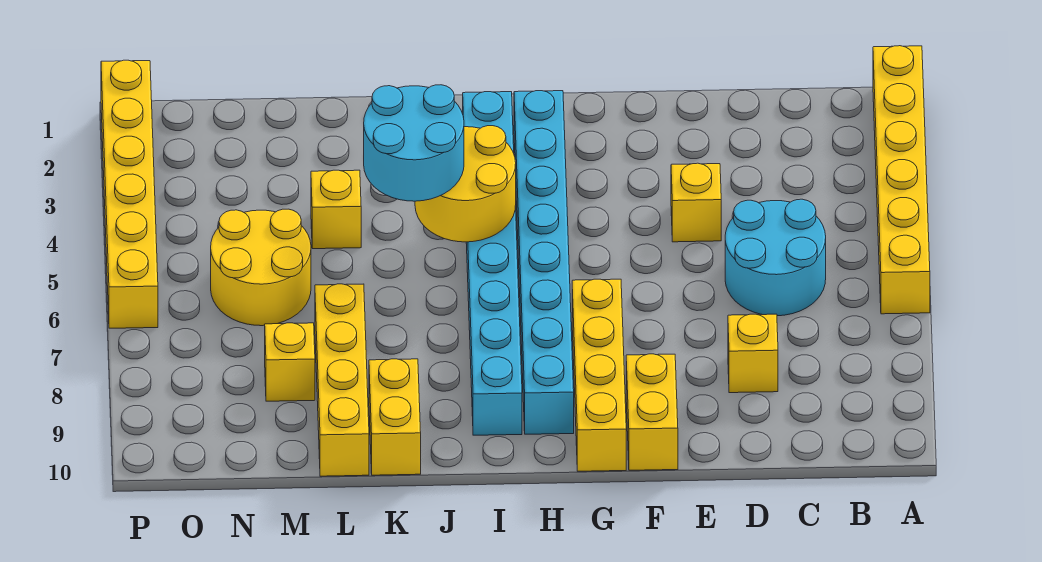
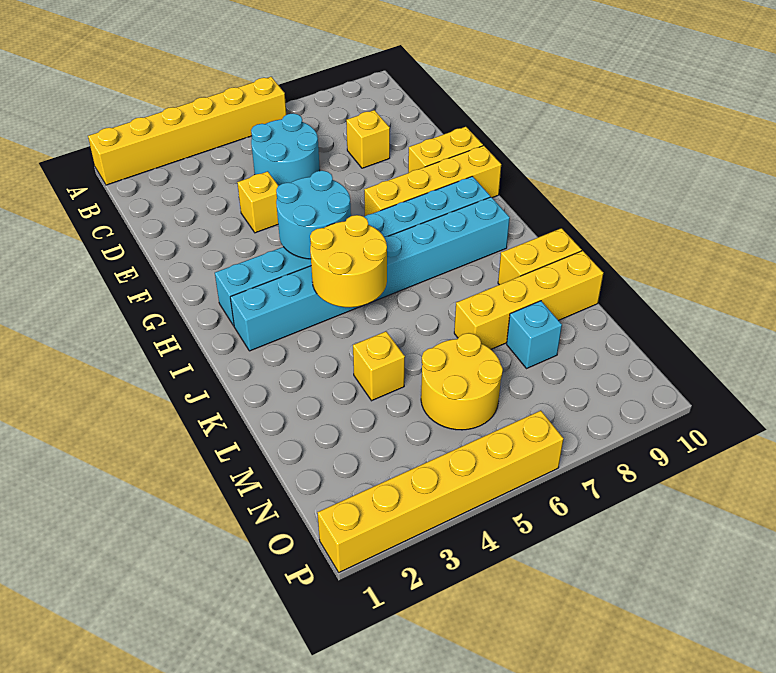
cyan 2x2 round brick [364,85,464,201] -> cyan 2x2 round brick moved to [276,171,351,259]
yellow 1x1 brick [265,323,315,401] -> cyan 1x1 brick [507,301,562,368]

